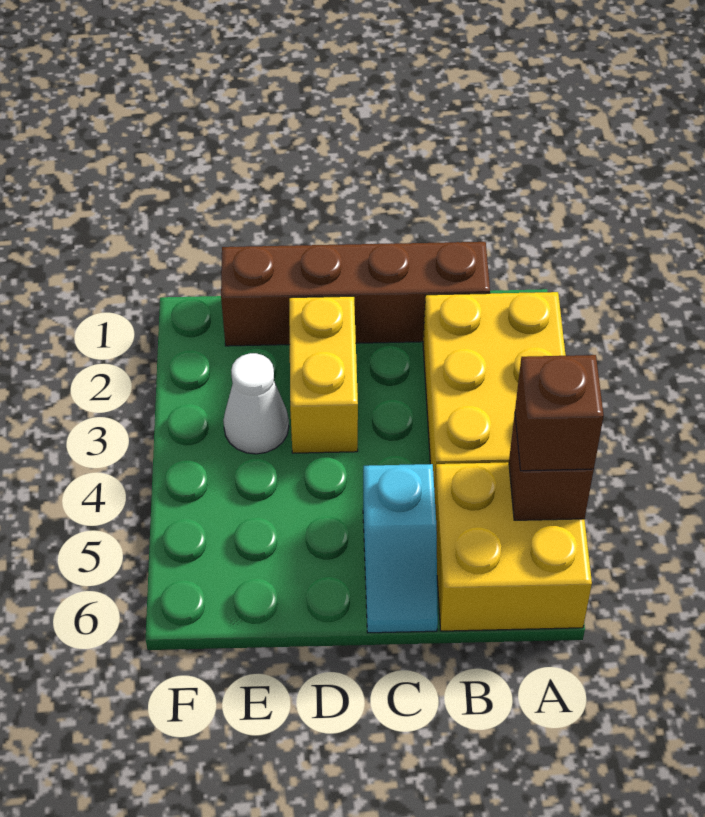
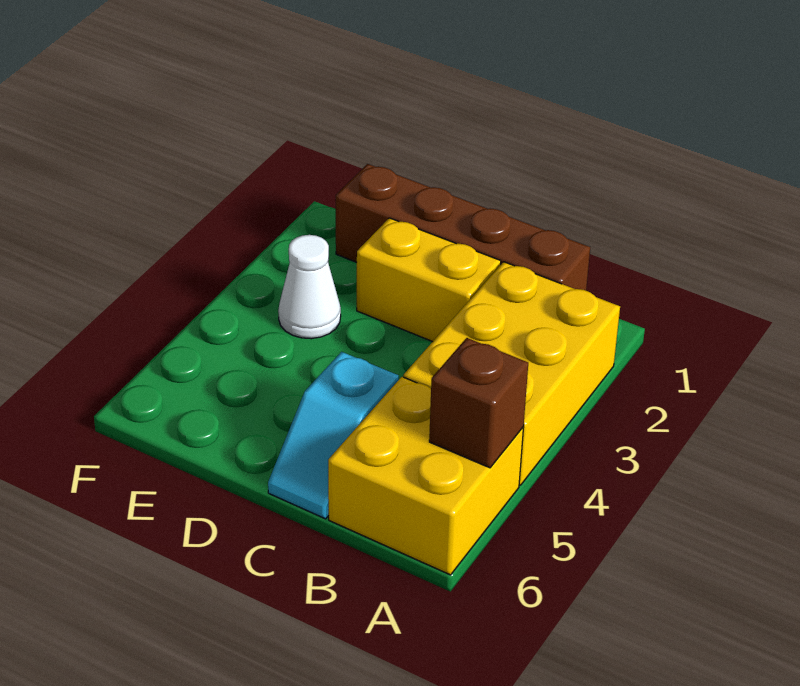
brown 1x1 brick [515,355,604,471] -> none
yellow 1x2 brick [289,296,358,453] -> yellow 1x2 brick turned to [357,218,501,342]

